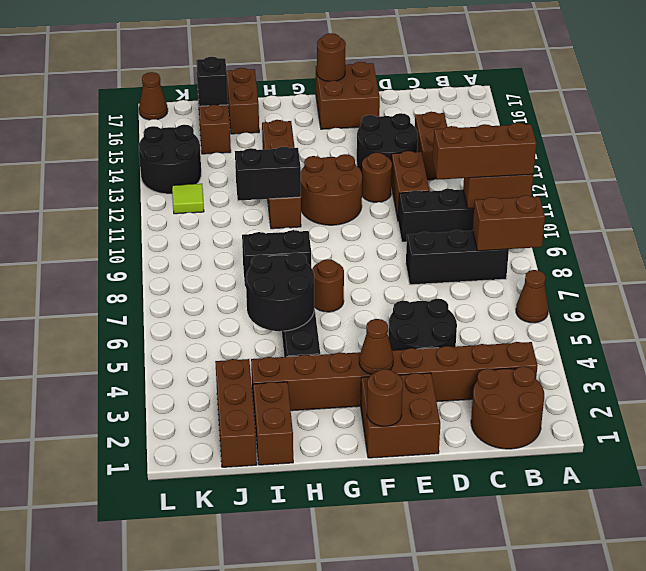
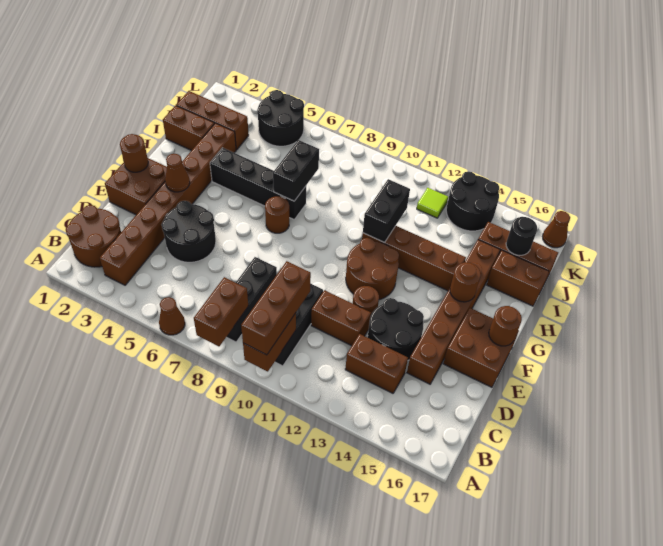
none -> brown 1x6 brick [407,240,500,384]
none -> brown 1x1 round brick [450,262,481,302]
black 2x2 round brick [246,252,314,331] -> black 2x2 round brick moved to [257,90,304,146]
black 1x1 brick [196,57,228,106] -> black 1x1 round brick [506,217,537,255]

